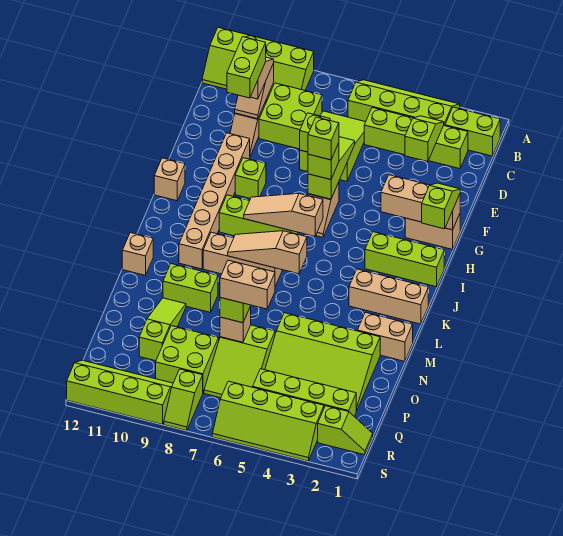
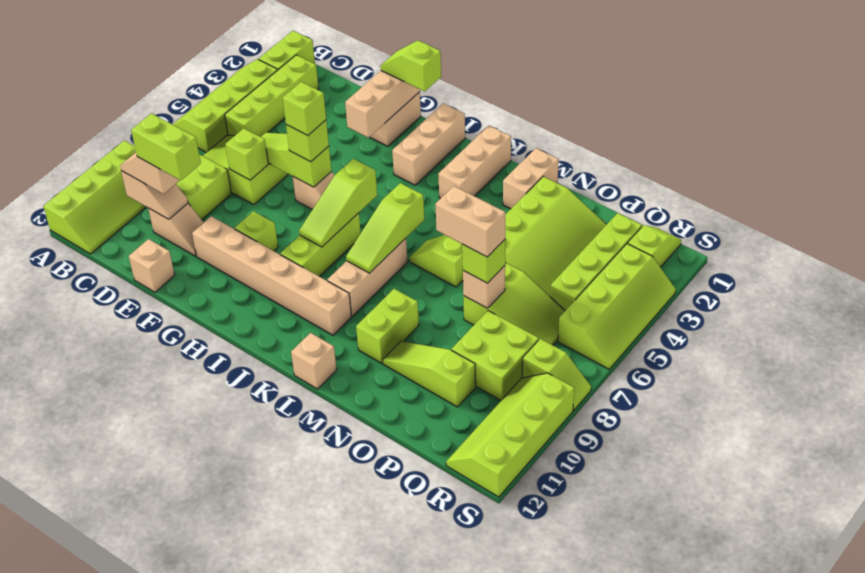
lime 1x2 slope [405,116,444,162] -> lime 1x2 slope moved to [409,235,463,287]
tan 1x1 brick [154,158,185,201] -> tan 1x1 brick moved to [129,239,175,292]
lime 1x3 brick [365,232,444,287] -> tan 1x3 brick [392,103,465,185]
tan 1x3 slope [244,193,323,236] -> lime 1x3 slope [299,159,377,247]
tan 1x3 slope [228,231,307,274] -> lime 1x3 slope [346,183,424,273]
tan 1x2 brick [220,260,275,309] -> tan 1x2 brick turned to [435,186,505,257]

